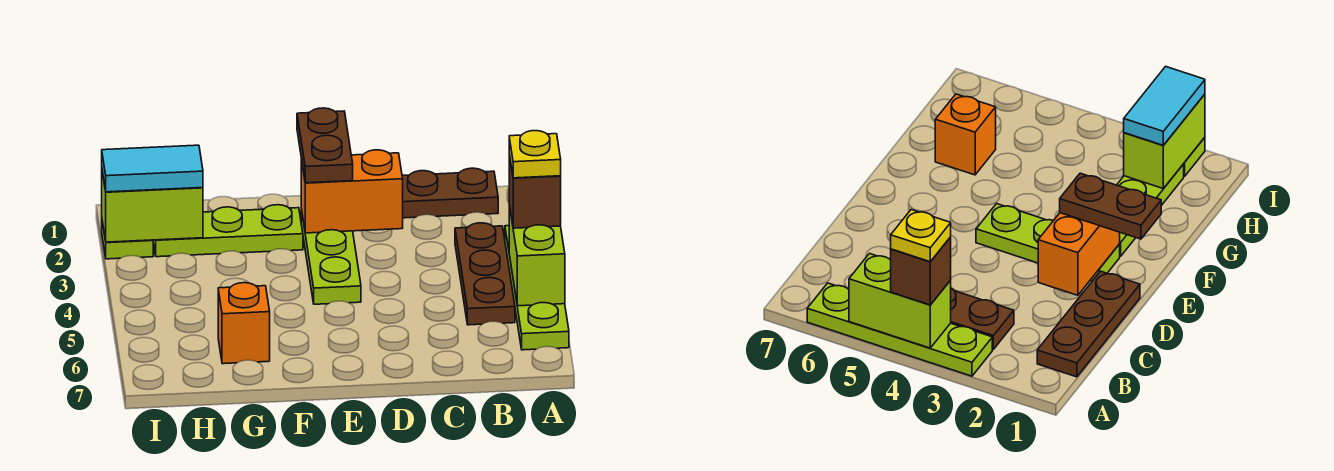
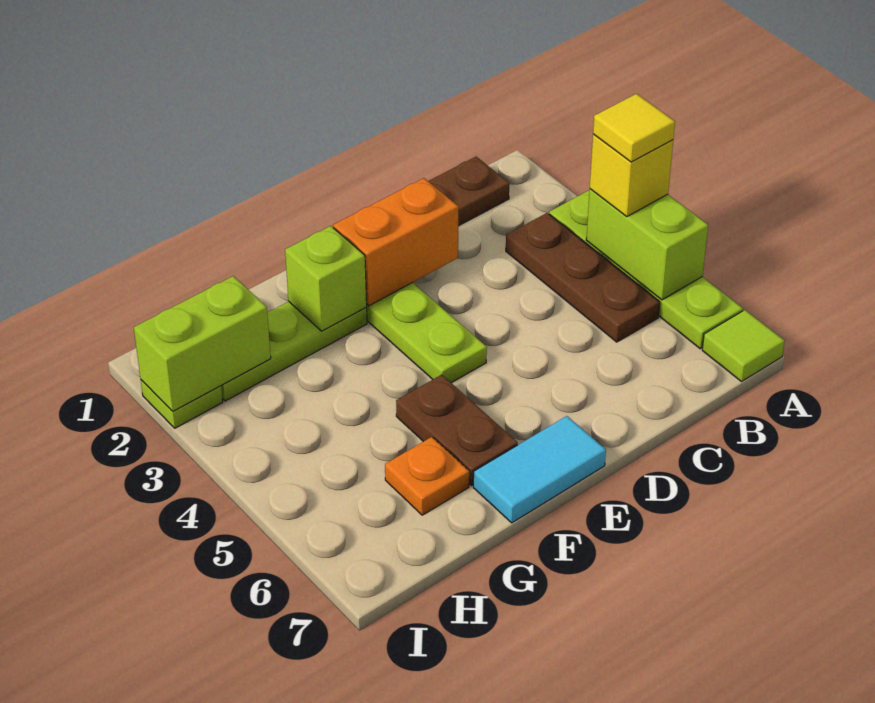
brown 1x1 brick [509,155,561,228] -> yellow 1x1 brick [590,134,673,216]
yellow 1x1 plate [509,131,561,178] -> yellow 1x1 tile [593,94,675,162]
none -> lime 1x1 tile [702,310,785,382]
brown 1x2 plate [297,108,353,183] -> brown 1x2 plate moved to [396,375,518,486]
none -> lime 1x1 brick [285,226,367,331]
orange 1x1 brick [218,283,270,364] -> orange 1x1 plate [385,437,469,515]
cyan 1x2 tile [102,145,203,192] -> cyan 1x2 tile moved to [473,416,606,523]

